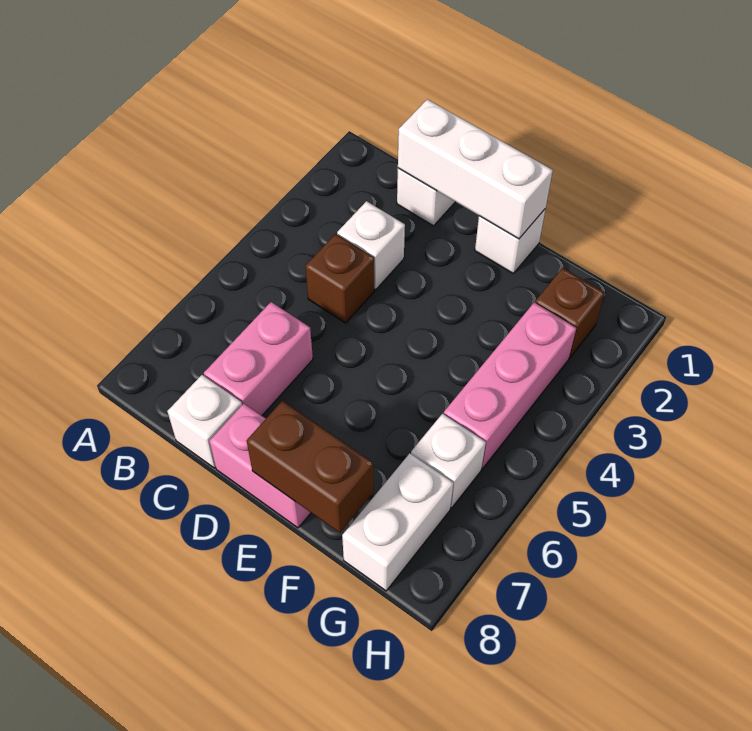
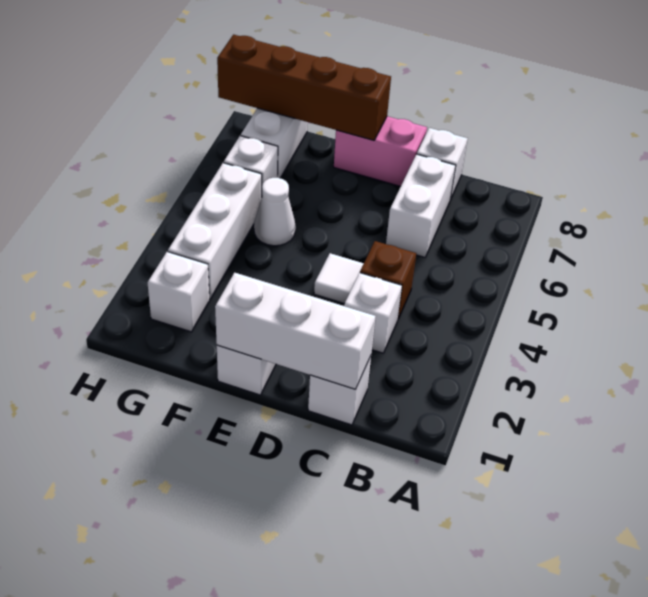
pink 1x2 brick [204,302,313,416] -> white 1x2 brick [386,154,456,257]
none -> white 1x1 tile [314,253,364,304]
brown 1x2 brick [247,401,373,533] -> brown 1x4 brick [217,35,391,140]
none -> white 1x1 cone [254,178,296,246]
brown 1x1 brick [535,268,605,358] -> white 1x1 brick [147,252,210,332]
pink 1x3 brick [444,302,576,469] -> white 1x3 brick [168,163,262,299]

